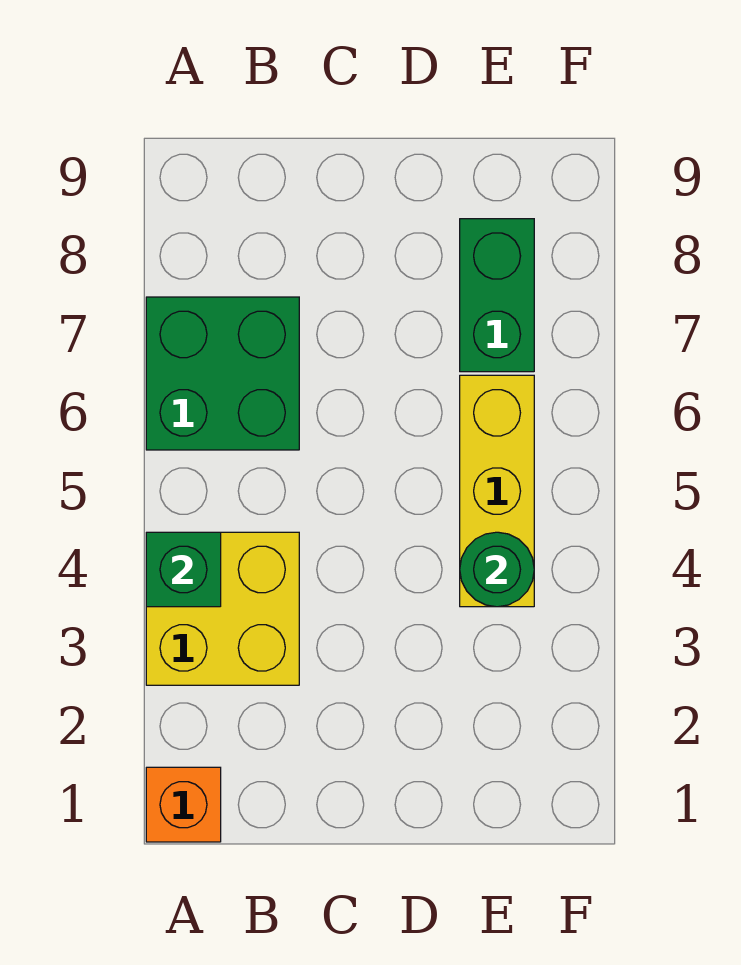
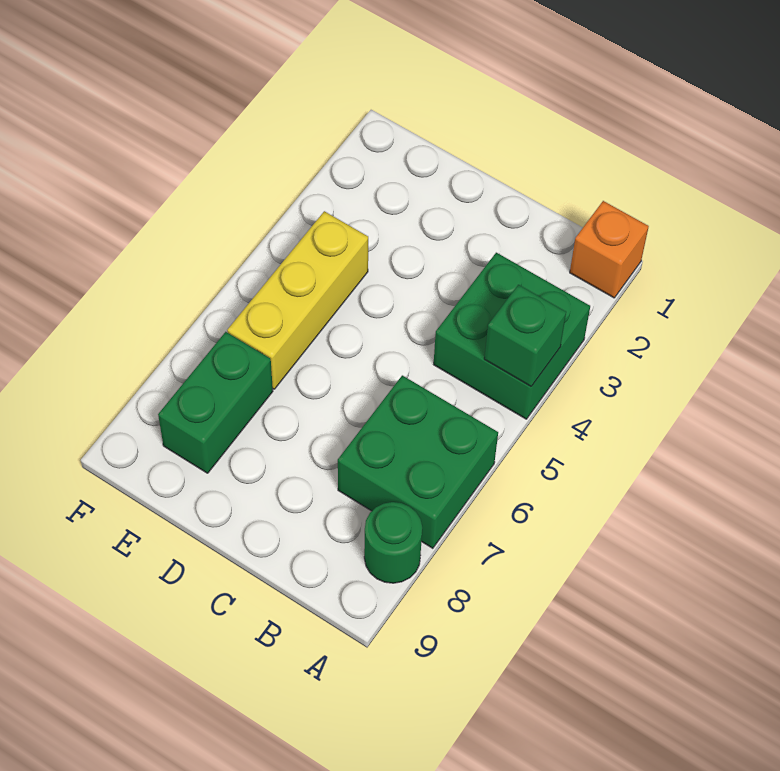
yellow 2x2 brick [146,532,299,685] -> green 2x2 brick [434,253,590,419]
green 1x1 round brick [460,532,534,607] -> green 1x1 round brick moved to [364,502,422,583]

